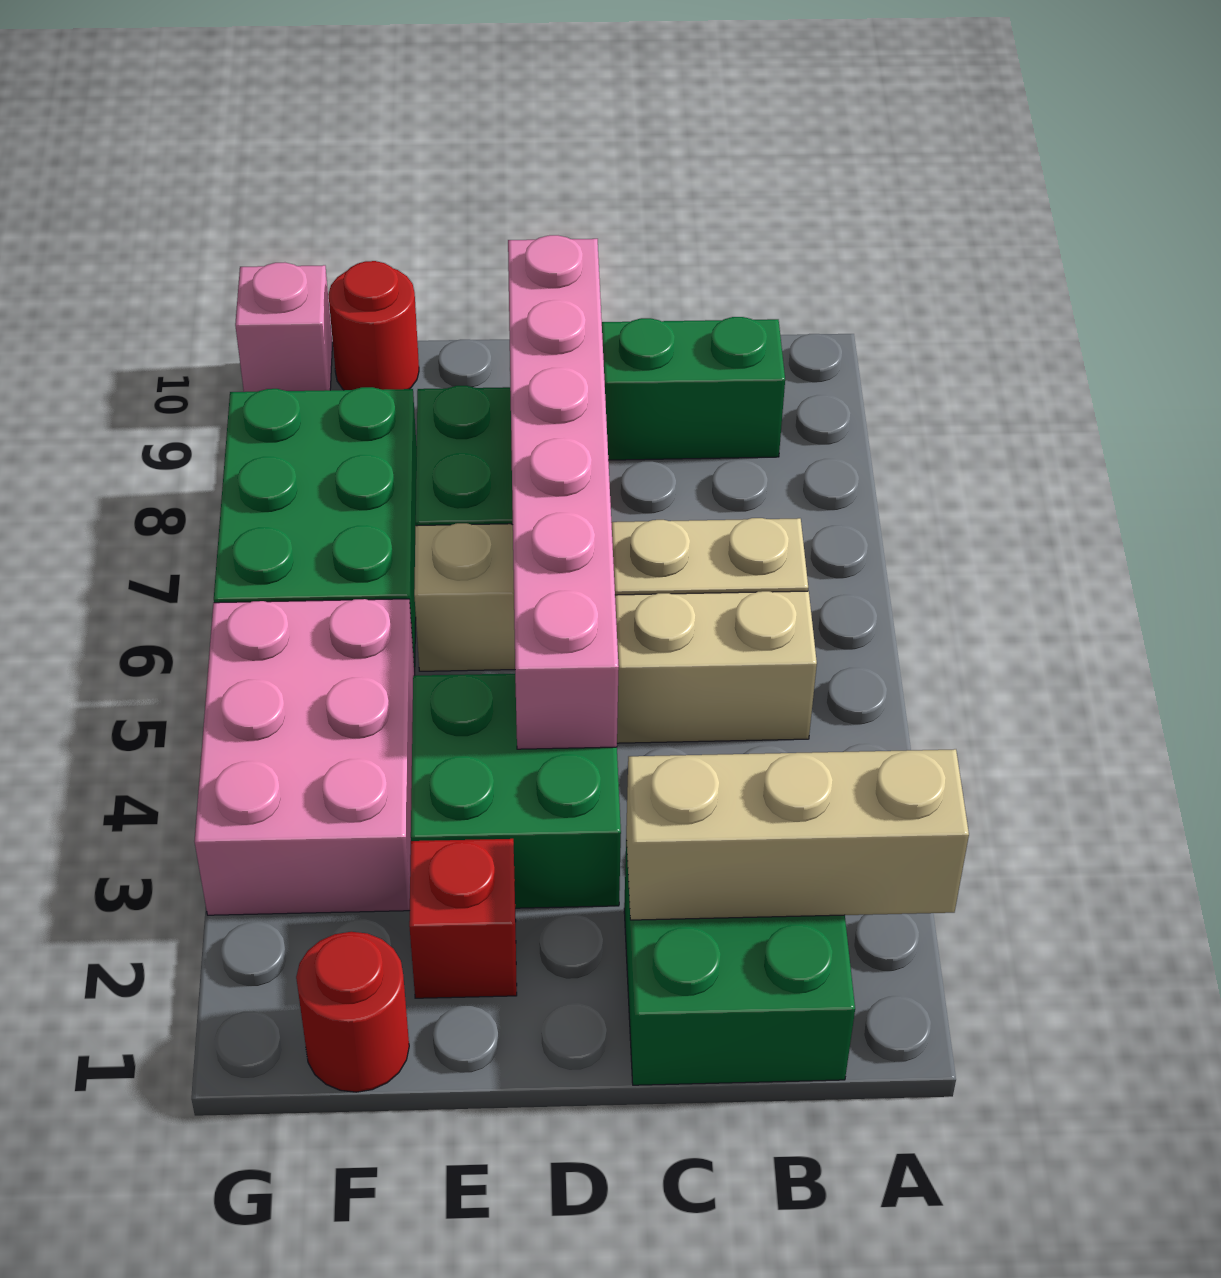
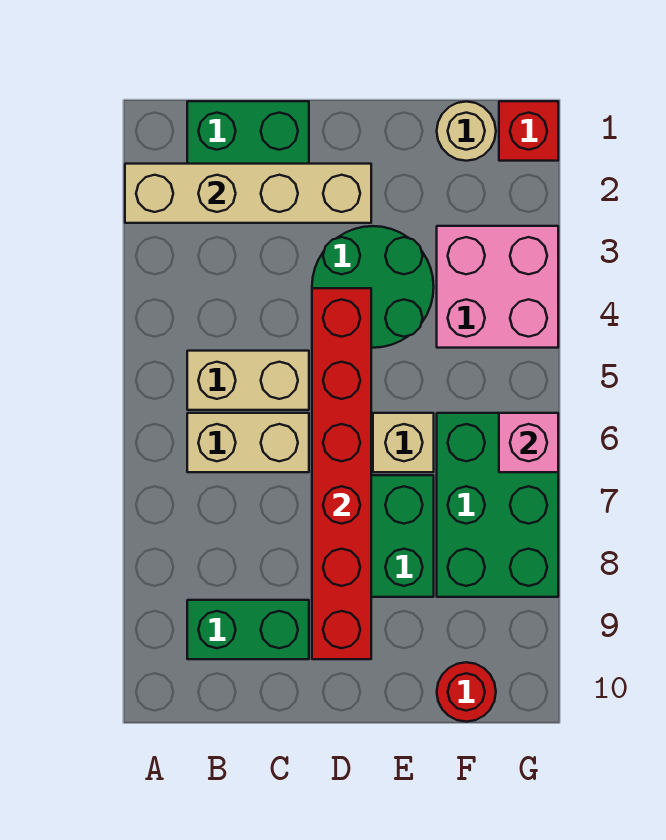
tan 1x3 brick [626,749,969,920] -> tan 1x4 brick [125,164,371,223]
green 2x2 brick [411,674,621,908] -> green 2x2 round brick [312,226,434,348]
pink 1x6 brick [508,235,619,749] -> red 1x6 brick [312,288,371,659]
red 1x1 brick [409,839,517,998] -> red 1x1 brick moved to [499,101,558,161]
red 1x1 round brick [296,932,409,1092] -> tan 1x1 round brick [437,102,496,161]
pink 2x3 brick [194,599,415,915] -> pink 2x2 brick [437,226,558,348]
pink 1x1 brick [235,263,333,392] -> pink 1x1 brick moved to [499,413,558,472]

